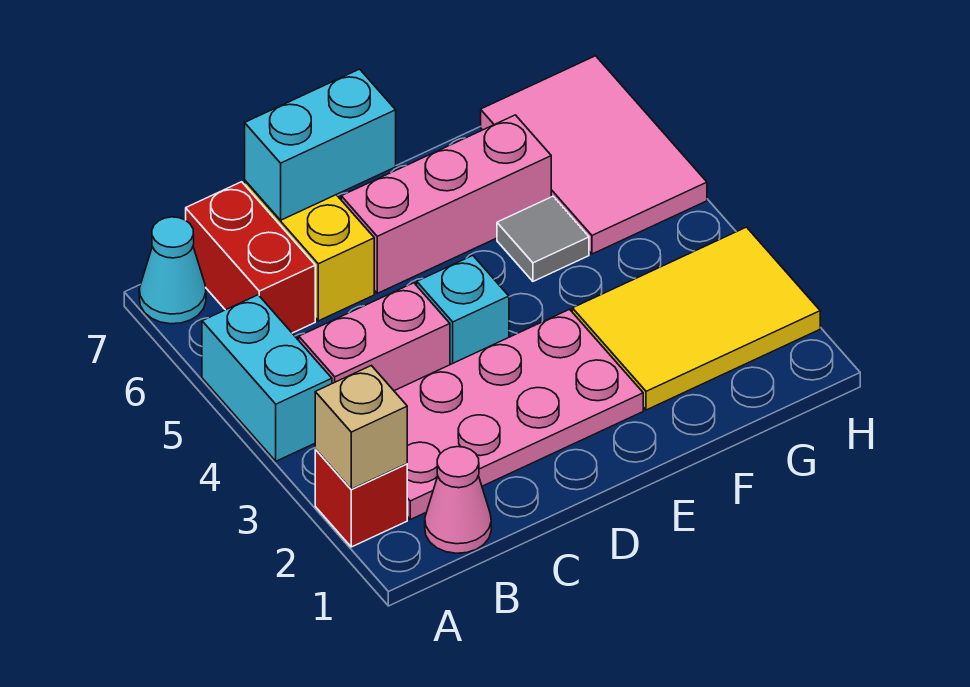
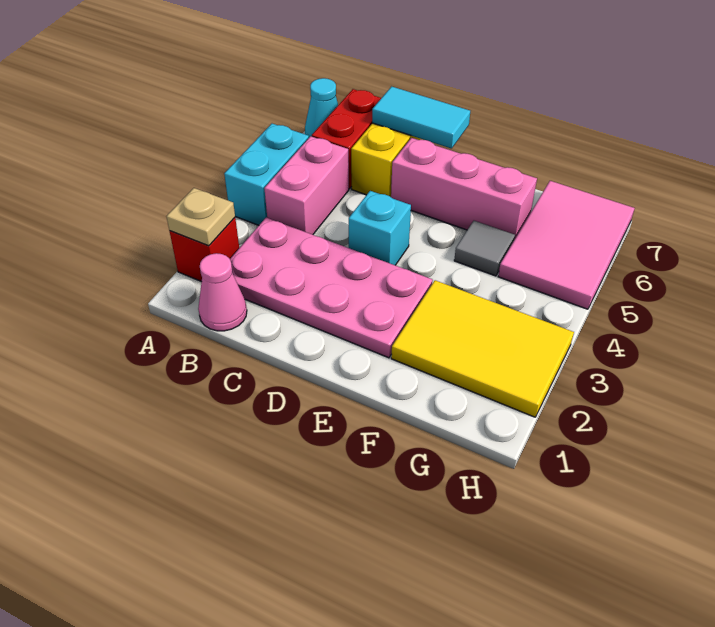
tan 1x1 brick [315,366,407,489] -> tan 1x1 plate [166,188,235,246]
pink 1x2 brick [299,283,450,391] -> pink 1x2 brick turned to [264,136,349,235]
cyan 1x2 brick [245,69,396,220] -> cyan 1x2 tile [372,87,470,148]

